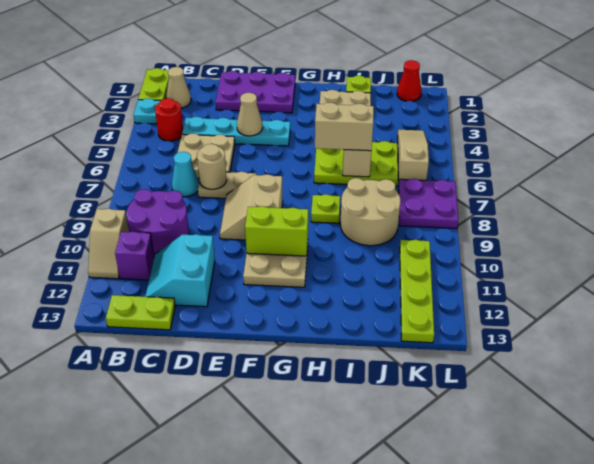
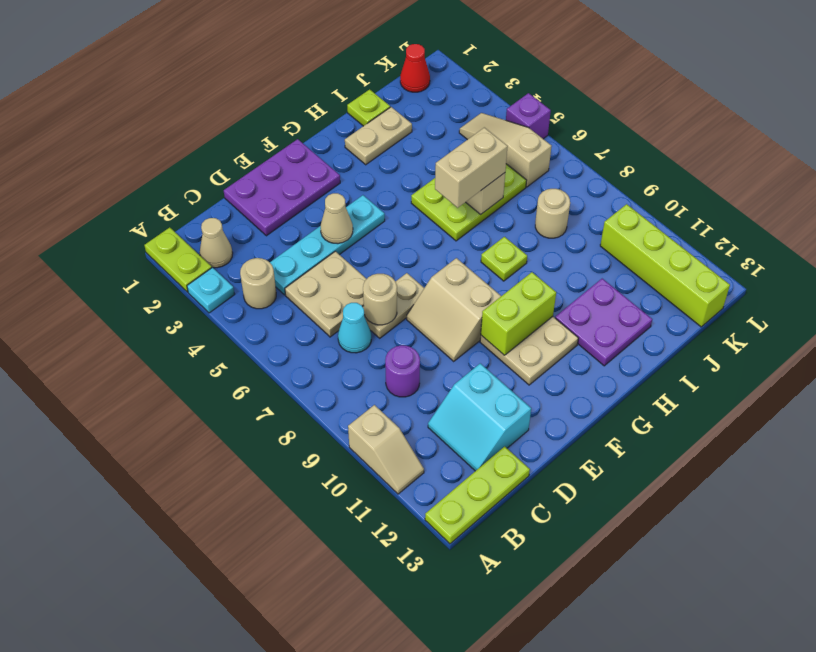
red 1x1 round brick [155,98,183,141] -> tan 1x1 round brick [240,258,276,309]
purple 2x2 round brick [126,189,189,256] -> purple 1x1 round brick [385,345,420,397]
purple 1x1 brick [115,232,154,280] -> purple 1x1 brick moved to [506,93,551,139]
lime 1x2 plate [106,295,175,330] -> lime 1x3 plate [425,446,530,544]
tan 2x2 round brick [340,178,401,246] -> tan 1x1 round brick [535,189,570,238]
purple 2x2 plate [399,179,458,228] -> purple 2x2 plate moved to [555,279,652,366]
lime 1x4 plate [400,240,434,343] -> lime 1x4 brick [600,204,730,327]

